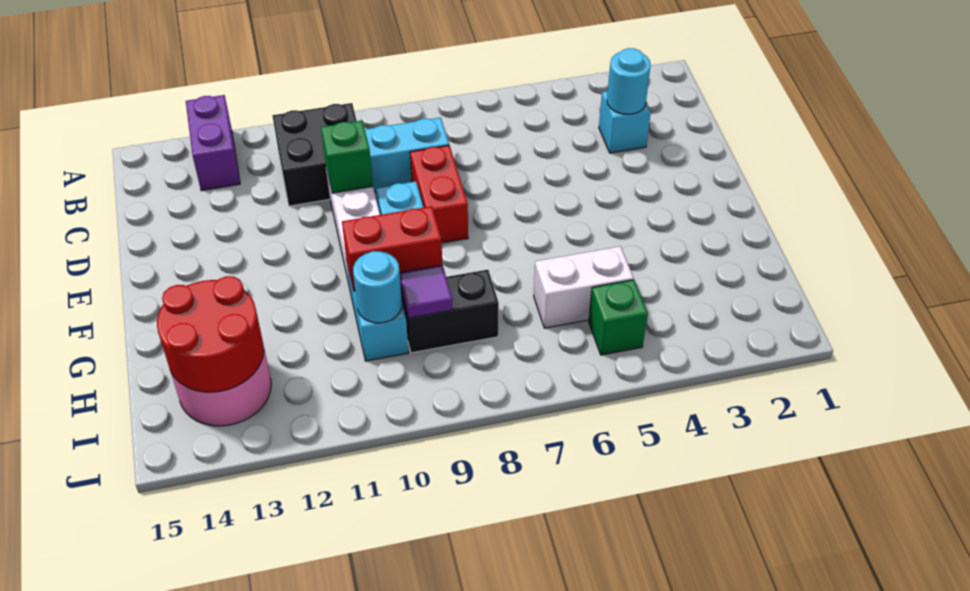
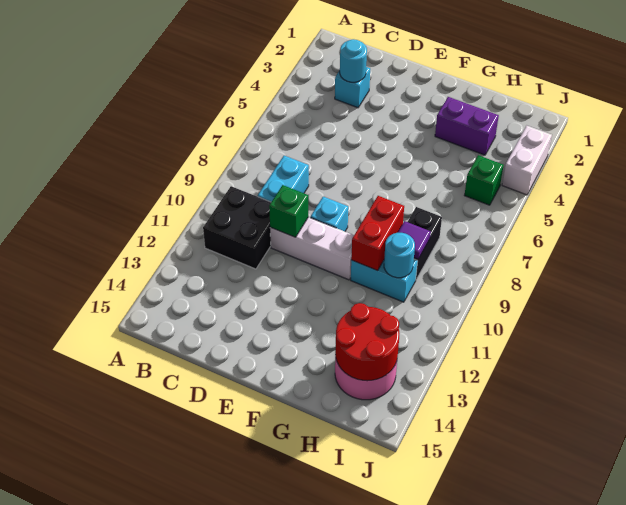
purple 1x2 brick [186,95,240,191] -> purple 1x2 brick moved to [435,97,499,155]
red 1x2 brick [410,145,468,243] -> none
white 1x2 brick [534,246,634,328] -> white 1x2 brick moved to [502,126,552,195]

